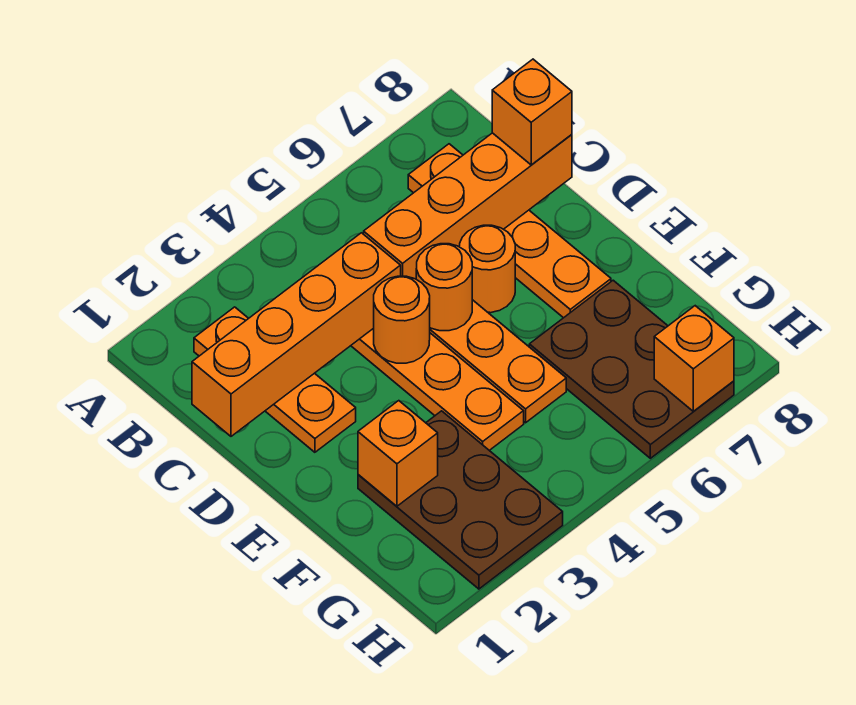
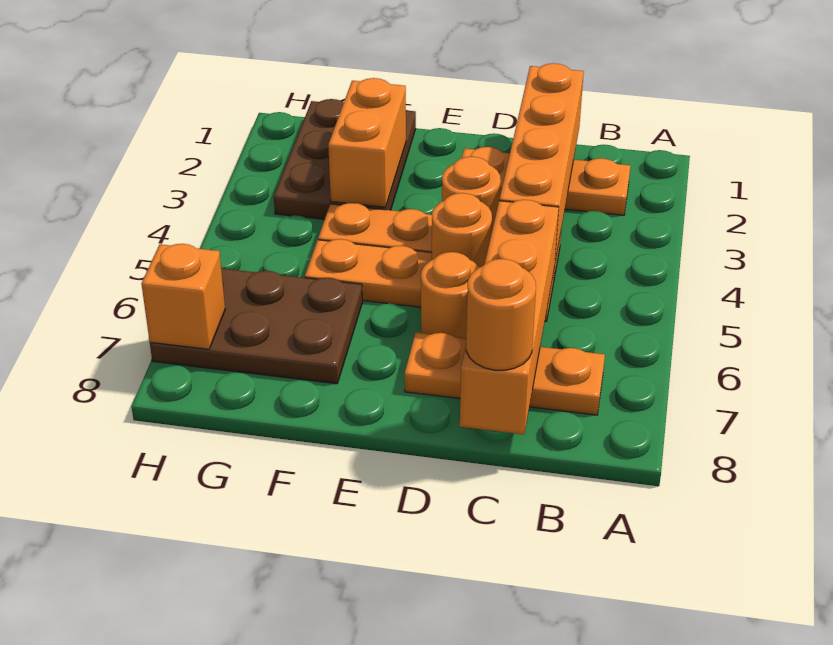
orange 1x4 plate [408,144,611,318] -> orange 1x3 plate [405,332,605,415]
orange 1x1 brick [492,59,572,165] -> orange 1x1 round brick [466,259,536,370]
brown 2x3 plate [358,411,563,589] -> brown 2x3 plate turned to [274,99,416,219]
orange 1x1 brick [358,401,438,506] -> orange 1x2 brick [328,78,406,207]

